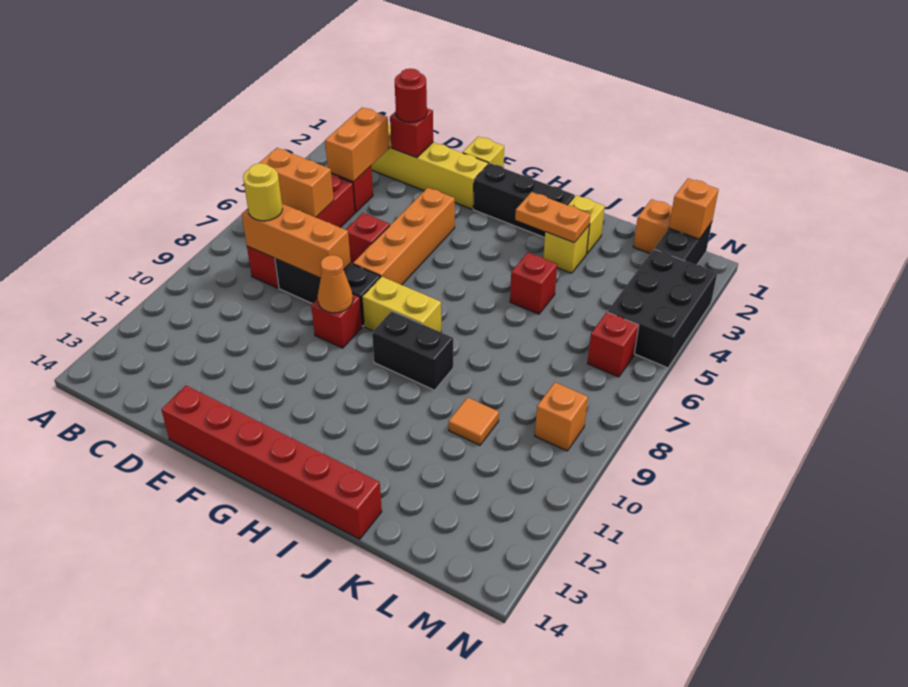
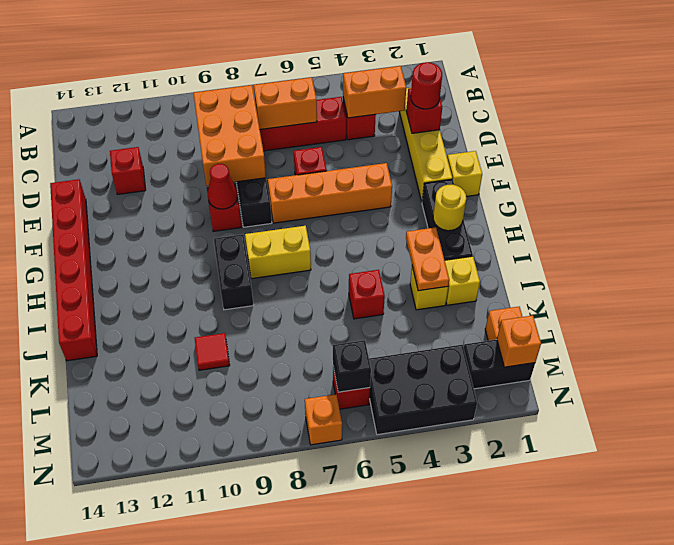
orange 1x2 brick [258,148,334,217] -> orange 1x2 brick turned to [254,77,317,129]
orange 1x3 brick [242,204,351,278] -> orange 2x3 brick [193,85,266,186]
yellow 1x1 round brick [243,163,282,221] -> yellow 1x1 round brick moved to [433,185,466,231]
none -> red 1x1 brick [110,147,146,194]
orange 1x1 cone [318,255,353,313] -> red 1x1 cone [208,164,238,209]
yellow 1x2 brick [362,276,441,332] -> yellow 1x2 brick turned to [245,226,311,279]
orange 1x1 tile [449,397,499,445] -> red 1x1 tile [195,333,230,370]
none -> black 1x1 brick [333,340,371,392]
orange 1x1 brick [535,382,588,451] -> orange 1x1 brick moved to [305,394,342,445]

